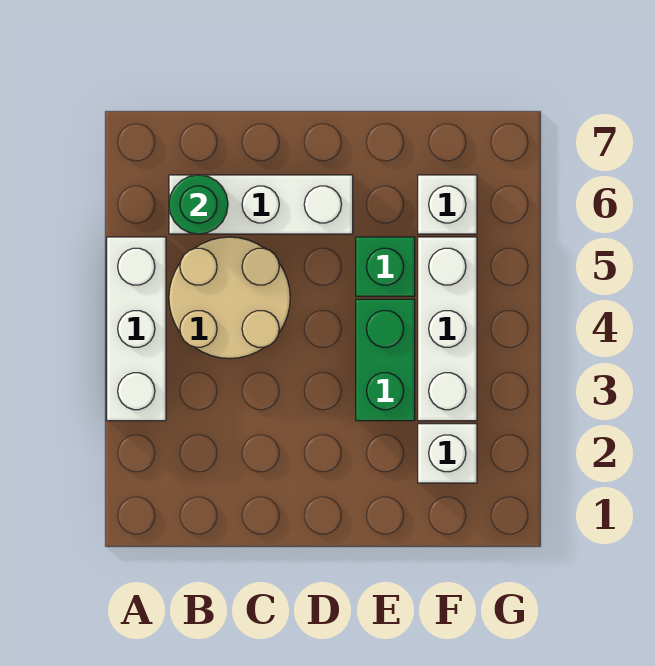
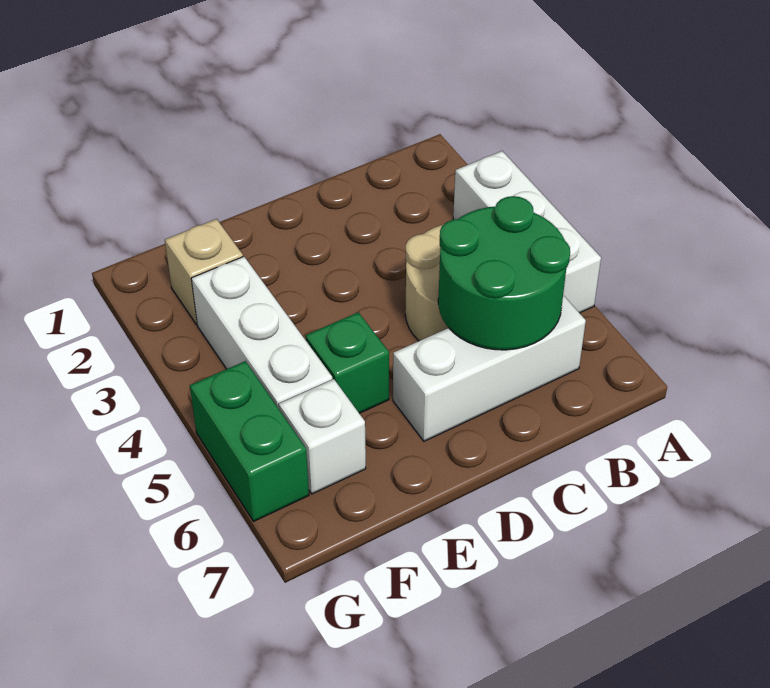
green 1x1 round brick [169,175,228,234] -> green 2x2 round brick [438,196,570,350]
green 1x2 brick [356,299,415,421] -> green 1x2 brick moved to [190,361,309,522]
white 1x1 brick [418,424,477,483] -> tan 1x1 brick [165,219,243,325]

